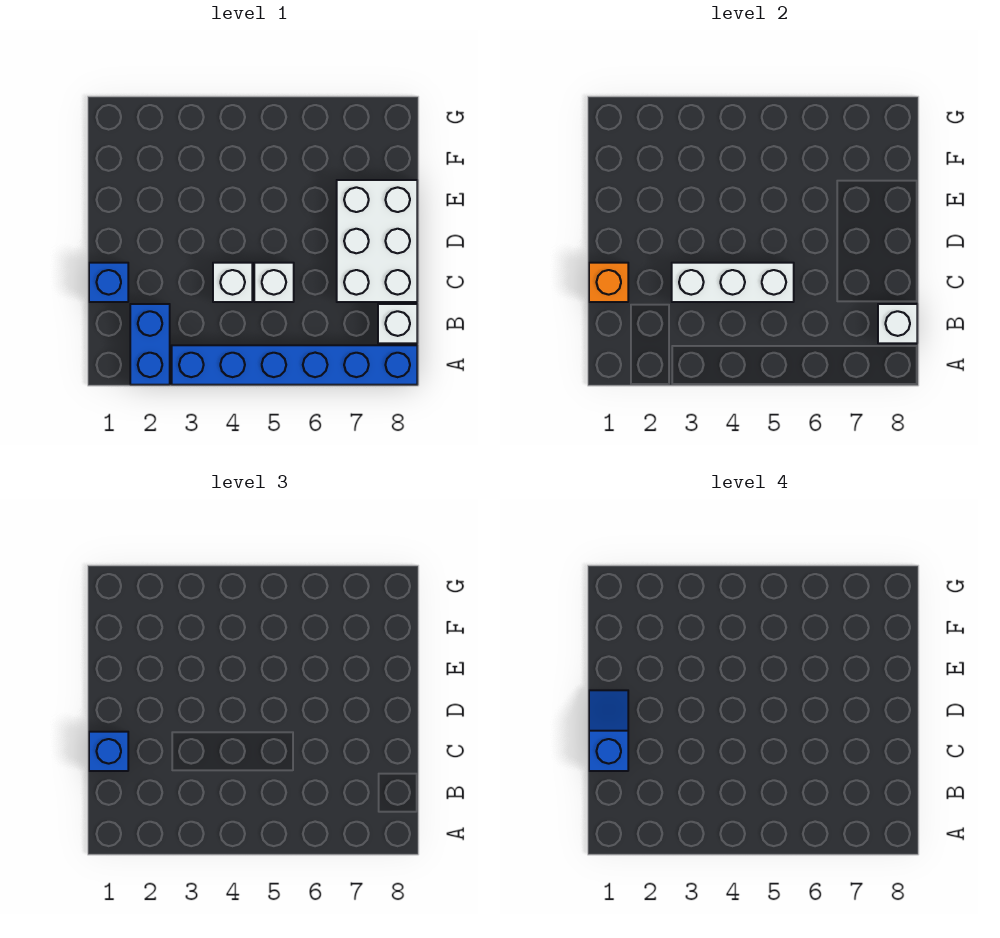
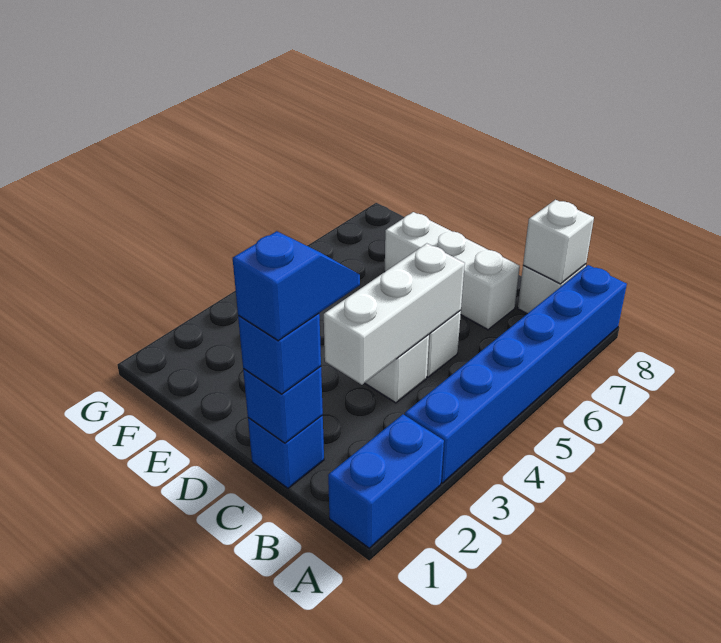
blue 1x2 brick [130,304,170,385] -> blue 1x2 brick turned to [328,414,444,548]
orange 1x1 brick [589,263,628,302] -> blue 1x1 brick [243,366,323,443]
blue 1x2 slope [589,690,628,771] -> blue 1x2 slope turned to [233,231,360,341]
white 2x3 brick [337,180,417,302] -> white 1x3 brick [385,212,520,330]

